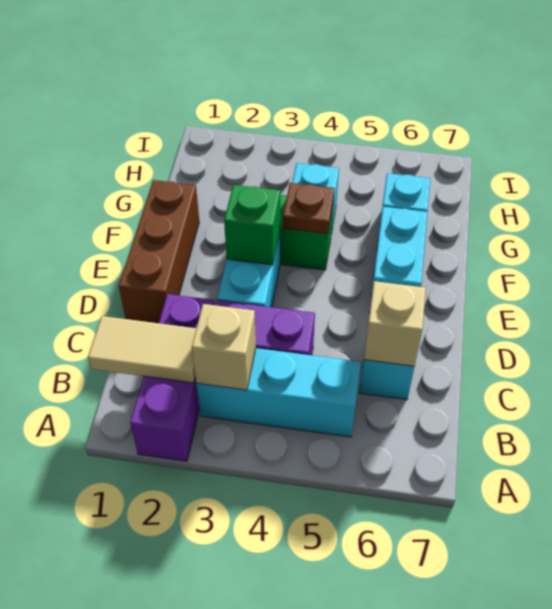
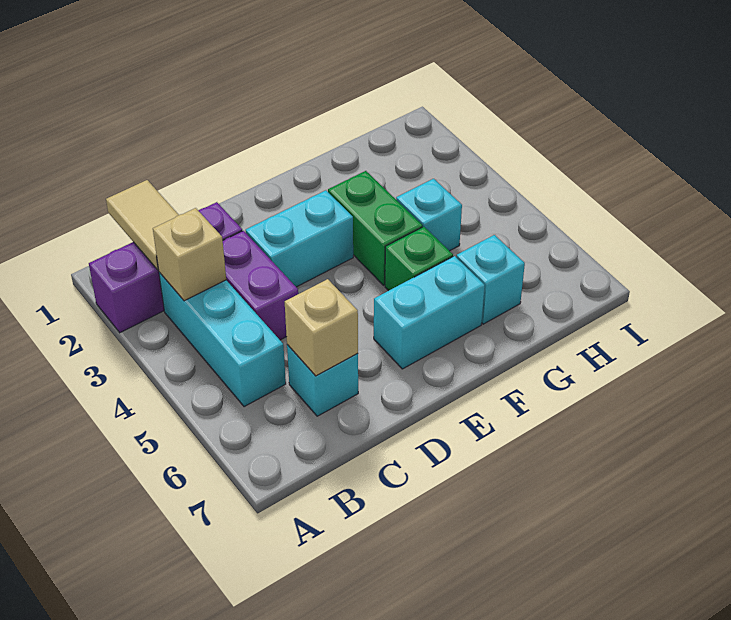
brown 1x3 brick [119,180,199,323] -> none
green 1x1 brick [224,185,280,265] -> green 1x1 brick moved to [385,227,453,291]
brown 1x1 plate [283,183,334,234] -> none

